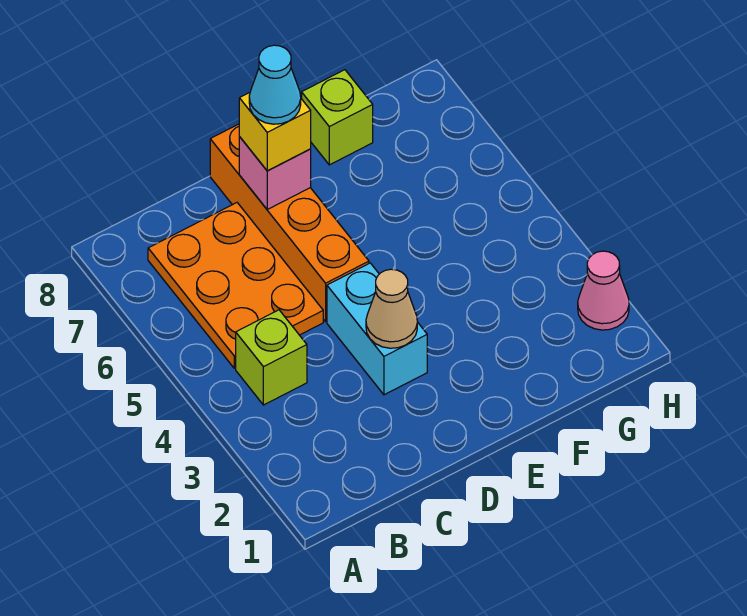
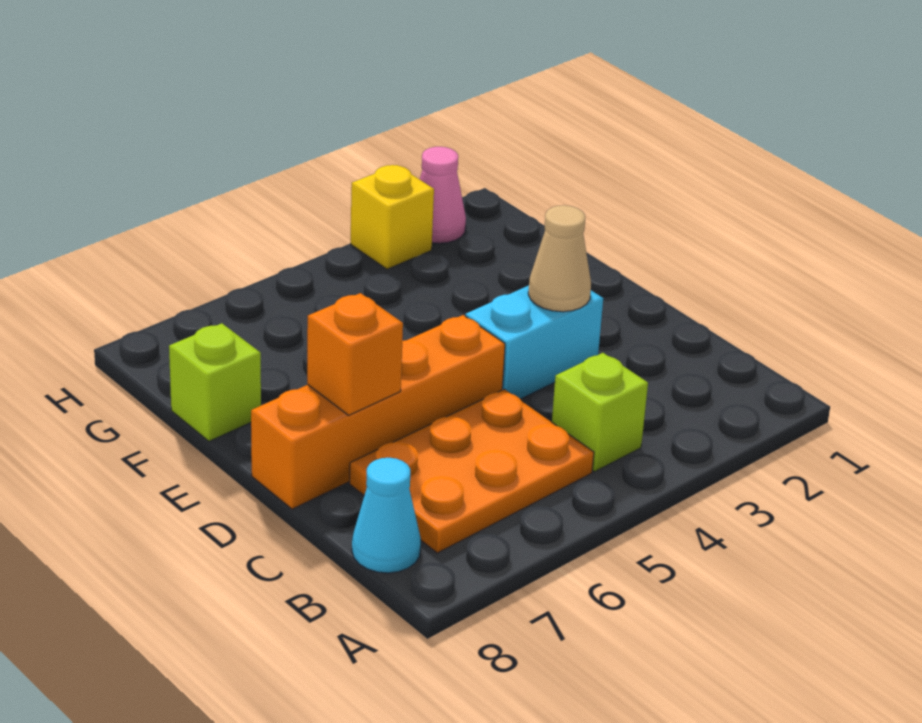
pink 1x1 brick [239,137,311,209] -> orange 1x1 brick [307,293,403,415]
yellow 1x1 brick [239,93,311,171] -> yellow 1x1 brick moved to [351,165,434,269]
cyan 1x1 cone [249,45,301,124] -> cyan 1x1 cone moved to [352,458,421,573]

